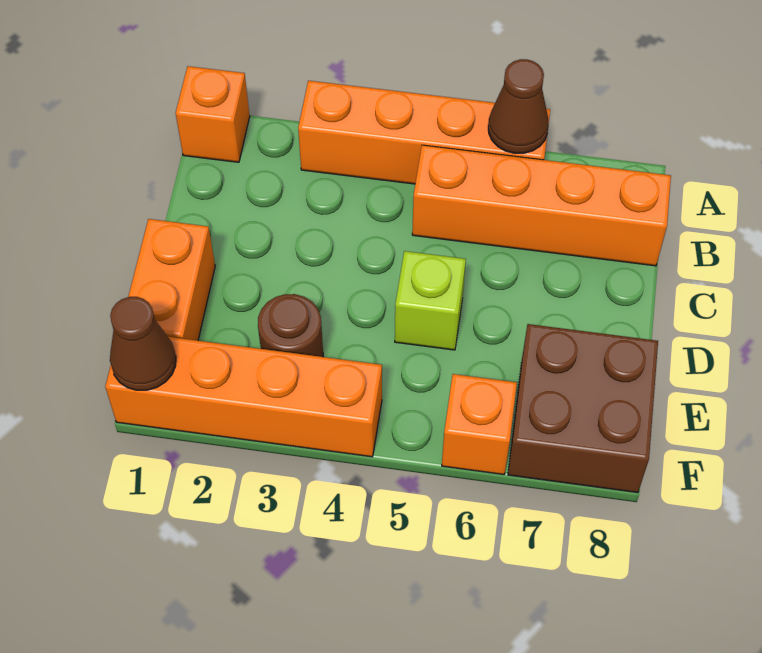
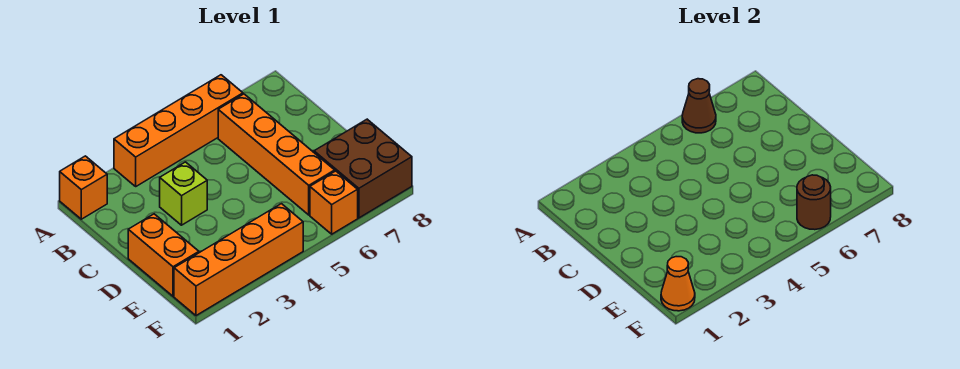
orange 1x4 brick [412,145,671,266] -> orange 1x4 brick turned to [218,94,335,215]
lime 1x1 brick [395,251,466,350] -> lime 1x1 brick moved to [160,162,207,225]
brown 1x1 round brick [258,294,323,357] -> brown 1x1 round brick moved to [797,175,831,230]
brown 1x1 cone [110,297,176,390] -> orange 1x1 cone [661,257,695,311]

